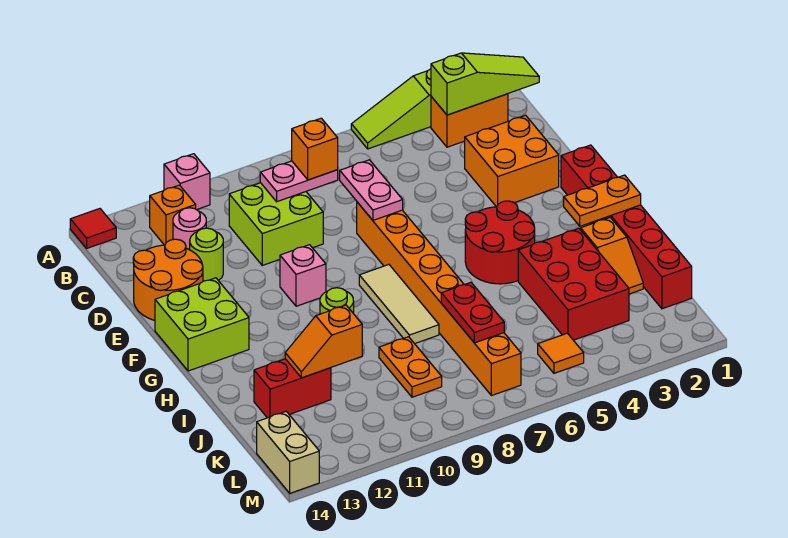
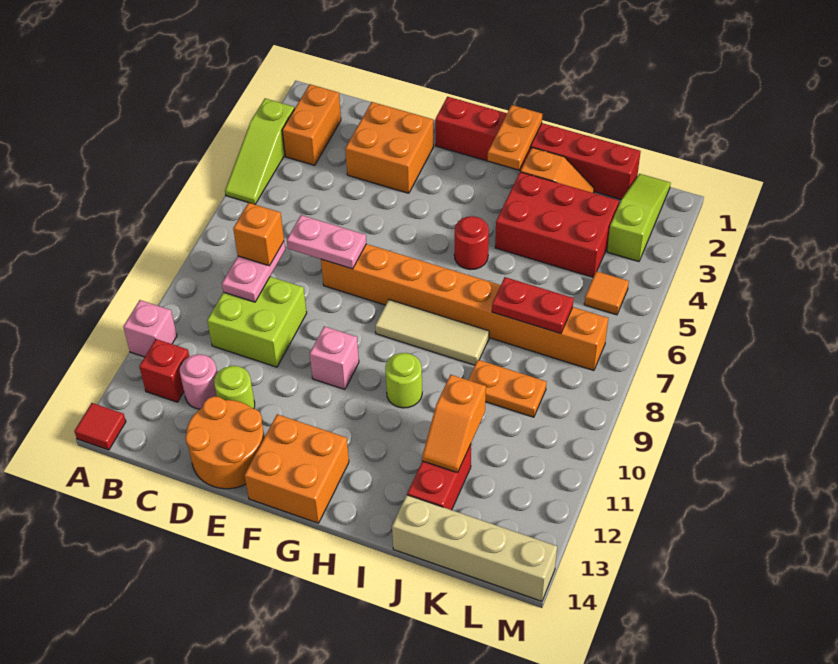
lime 1x3 slope [431,53,539,115] -> lime 1x3 slope moved to [607,174,671,262]
orange 1x1 brick [150,185,196,245] -> red 1x1 brick [139,339,189,402]
lime 2x2 brick [155,278,249,371] -> orange 2x2 brick [244,414,349,523]
red 2x2 round brick [465,201,535,284] -> red 1x1 round brick [454,216,489,270]
tan 1x2 brick [257,411,319,493] -> tan 1x4 brick [392,495,557,601]

